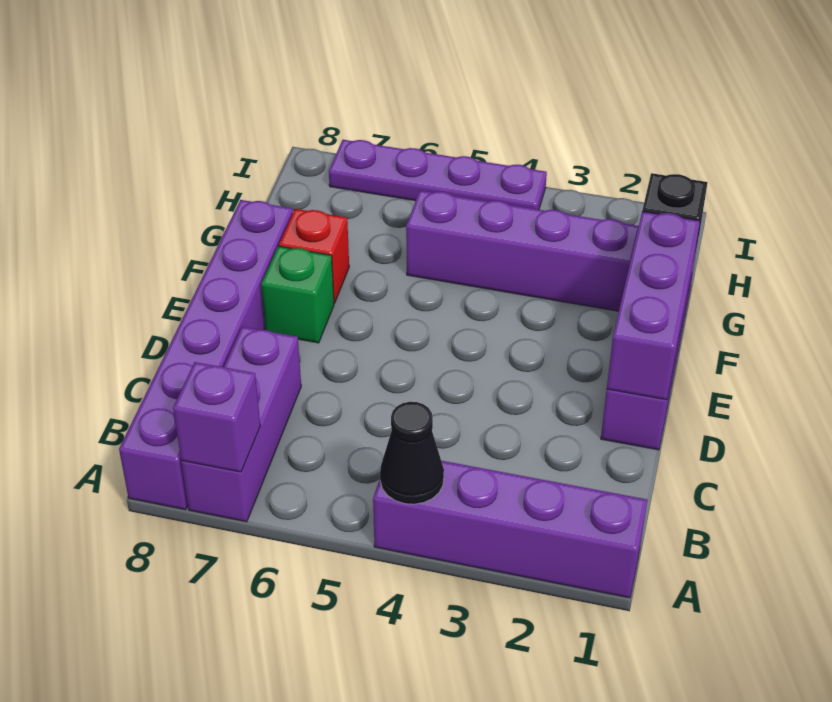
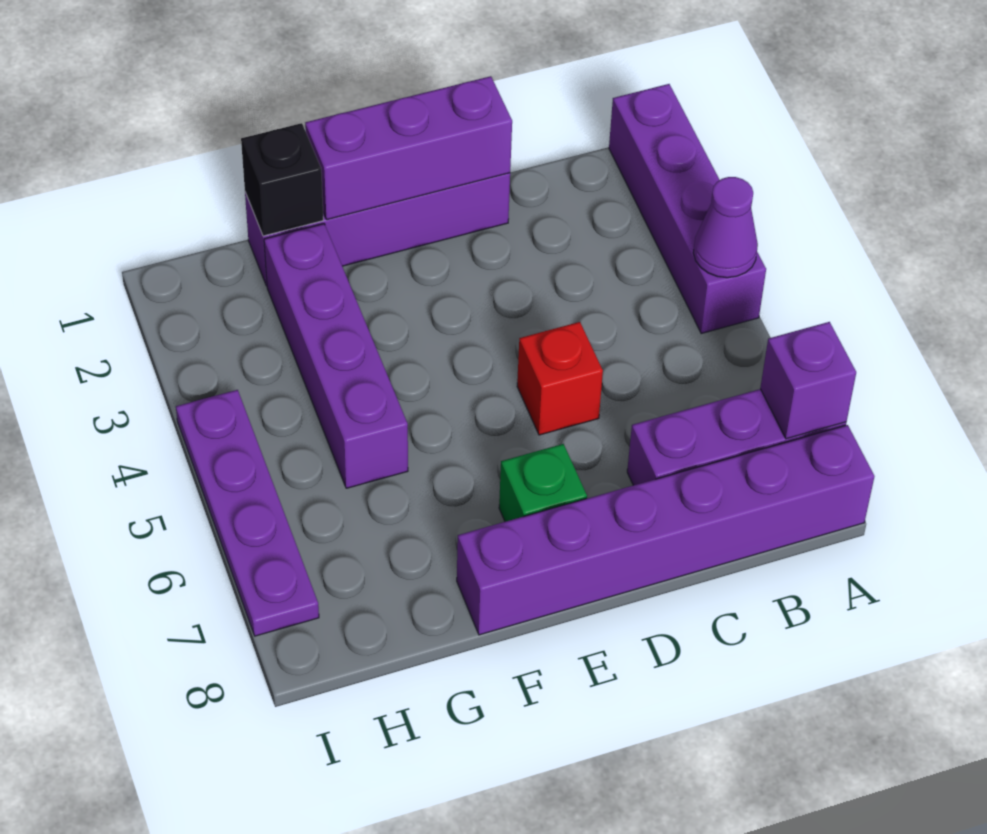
black 1x1 cone [380,402,444,504] -> purple 1x1 cone [693,177,758,278]
red 1x1 brick [279,209,349,303] -> red 1x1 brick moved to [517,322,603,435]

